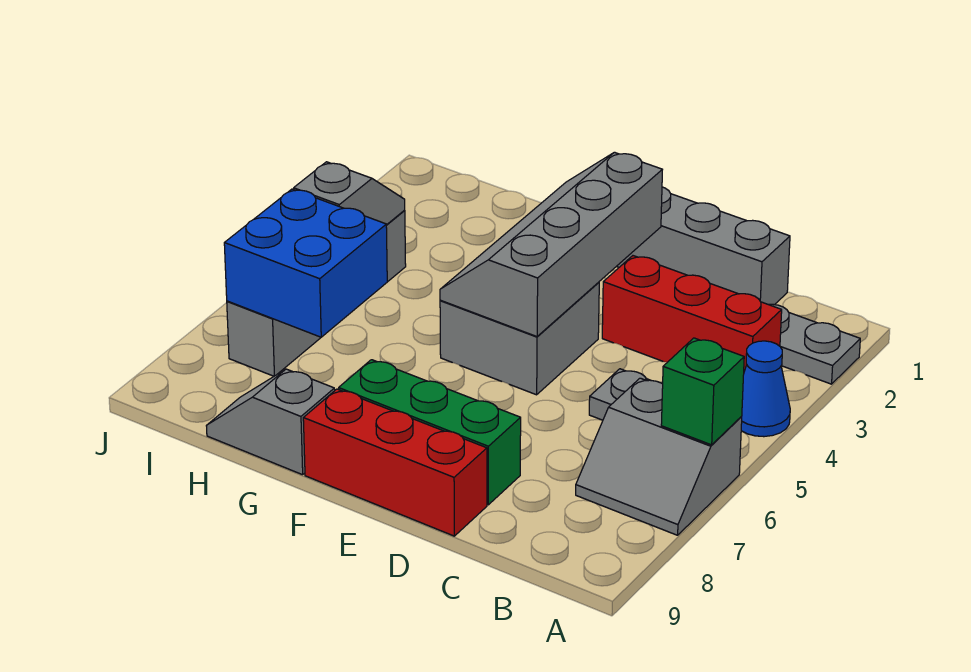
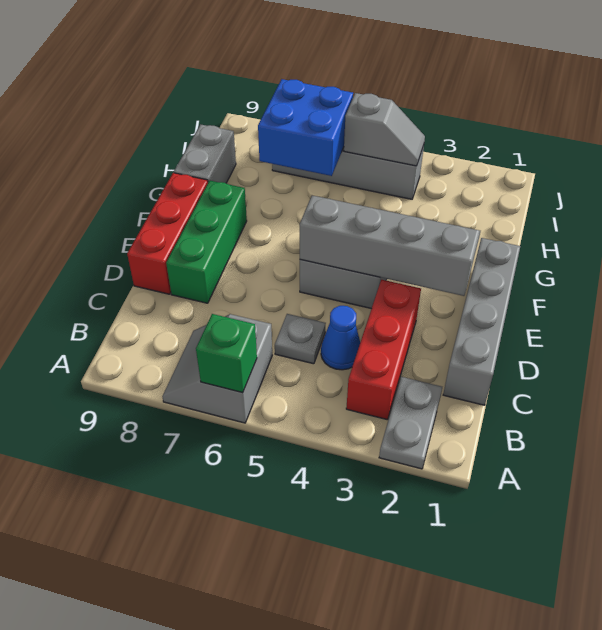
blue 1x1 cone [741,341,790,437] -> blue 1x1 cone moved to [321,306,360,370]
grey 1x2 slope [206,369,335,475] -> grey 1x2 brick [174,124,236,183]

